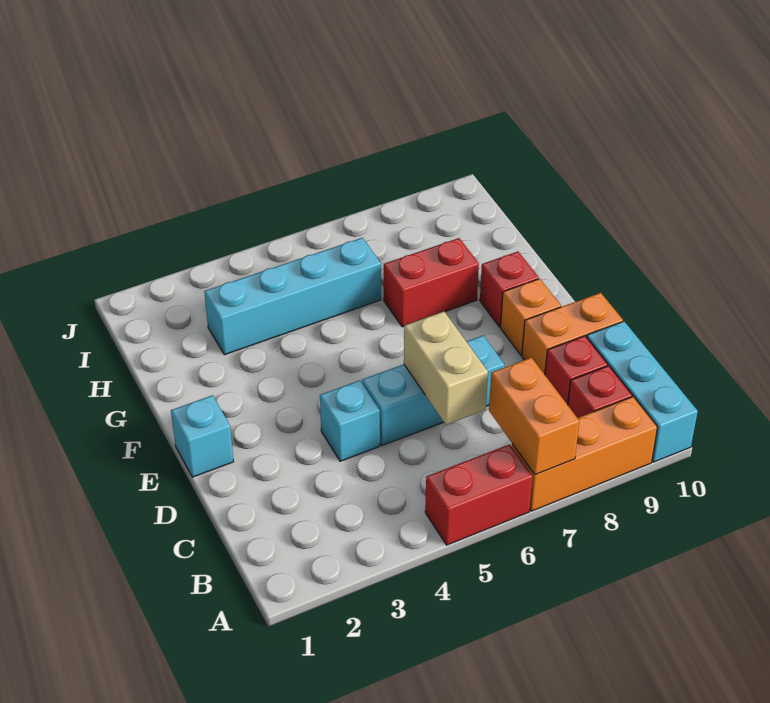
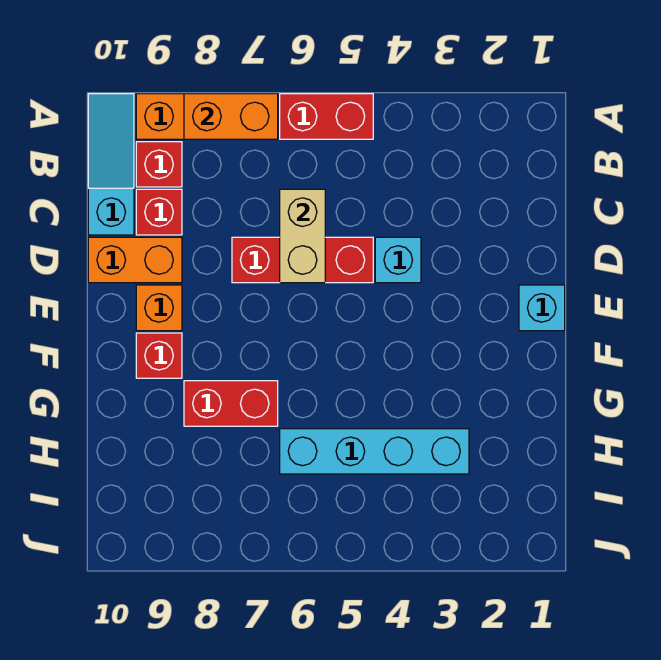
orange 1x2 brick [489,358,579,475] -> orange 1x2 brick turned to [184,94,278,139]
cyan 1x3 brick [587,321,698,462] -> cyan 1x3 slope [88,94,134,235]
cyan 1x3 brick [362,336,504,445] -> red 1x3 brick [232,237,373,283]

